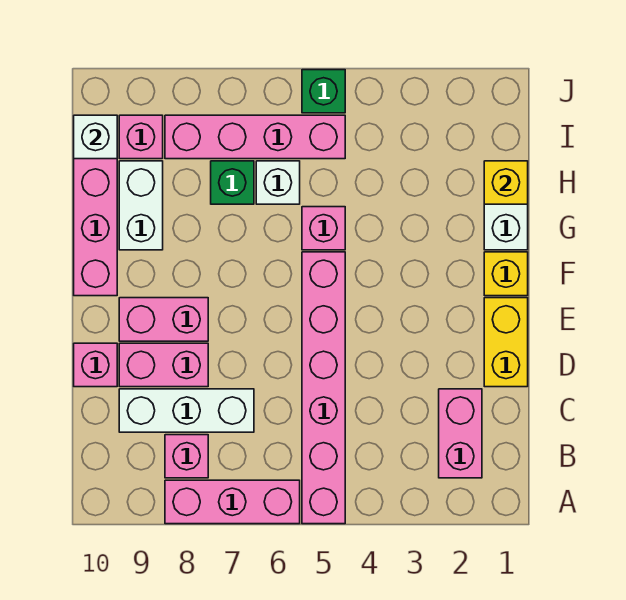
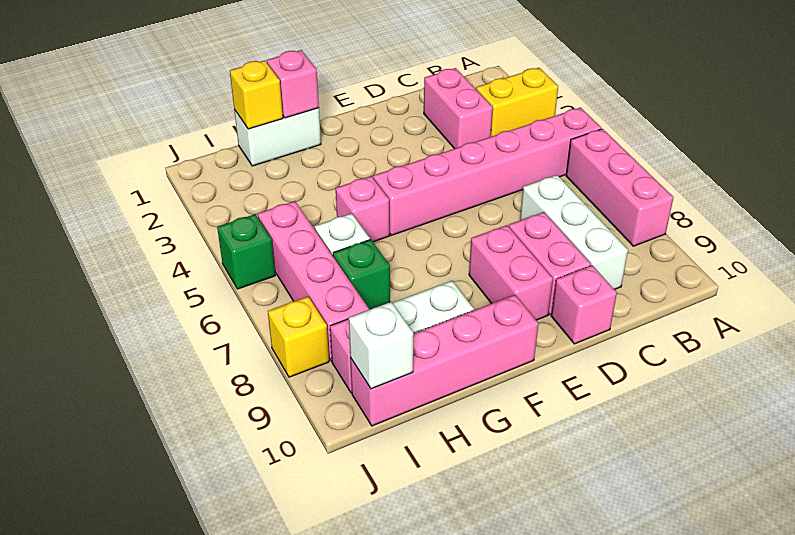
pink 1x2 brick [439,389,482,478] -> pink 1x2 brick turned to [424,68,493,149]
pink 1x1 brick [165,435,208,478] -> pink 1x1 brick moved to [267,50,319,118]
yellow 1x2 brick [484,298,528,387] -> yellow 1x2 brick moved to [476,68,558,137]
yellow 1x1 brick [484,252,528,296] -> yellow 1x1 brick moved to [268,297,329,377]

